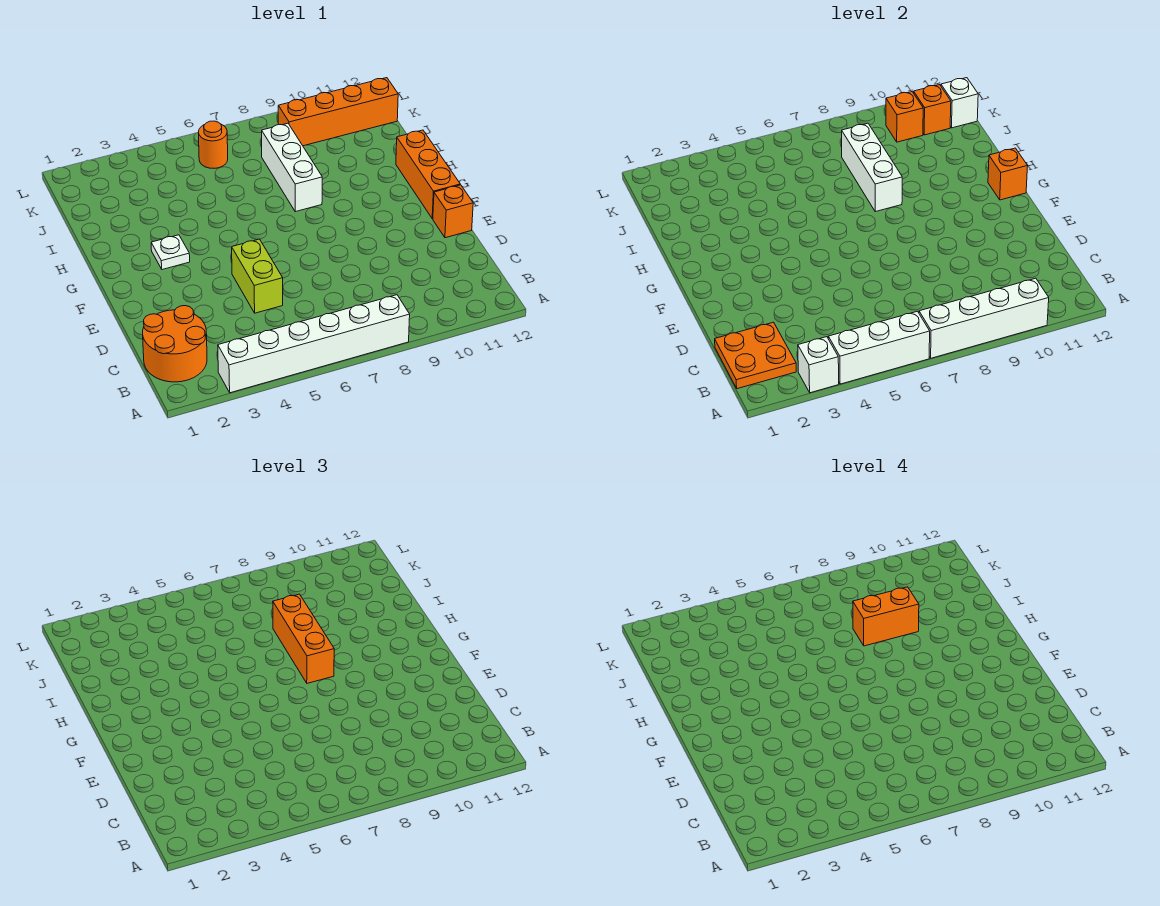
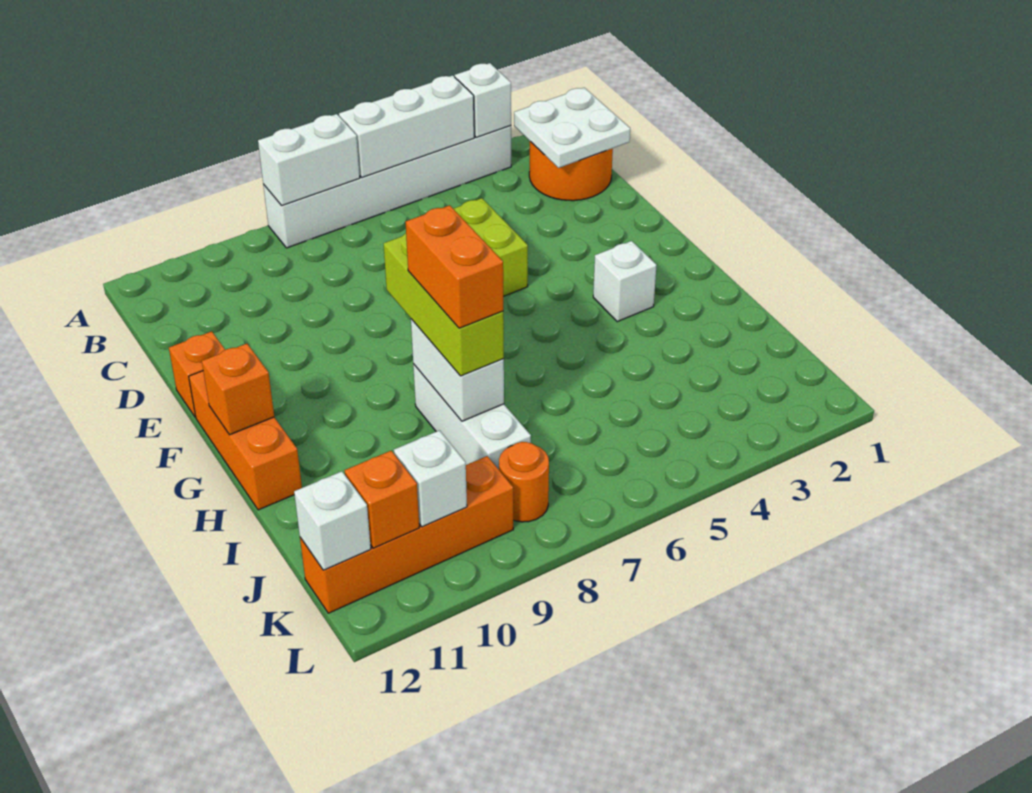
white 1x4 brick [919,278,1049,358] -> white 1x2 brick [258,114,360,206]
orange 2x2 plate [715,322,796,389] -> white 2x2 plate [514,88,630,168]
white 1x1 plate [151,235,190,270] -> white 1x1 brick [593,241,657,322]
orange 1x3 brick [273,594,334,683] -> lime 1x3 brick [384,233,504,376]
white 1x3 brick [842,123,902,212] -> white 1x2 brick [411,319,504,421]
orange 1x2 brick [853,587,919,646] -> orange 1x2 brick turned to [406,205,503,328]
orange 1x1 round brick [198,121,228,168] -> orange 1x1 round brick moved to [499,442,549,522]
orange 1x1 brick [886,92,923,142] -> white 1x1 brick [394,430,467,527]

